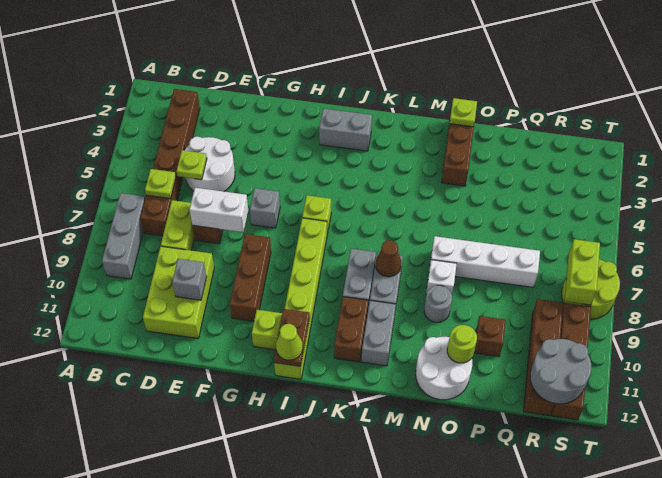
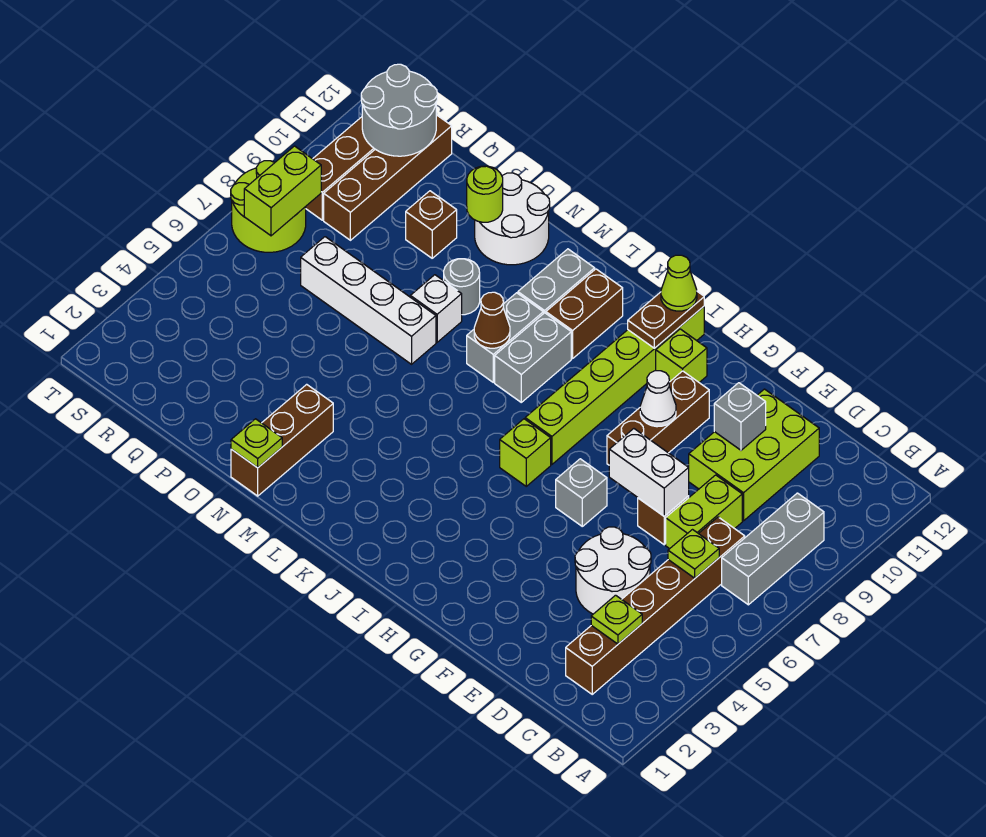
lime 1x1 plate [177,150,207,180] -> lime 1x1 plate moved to [591,595,642,644]
none -> white 1x1 cone [640,371,676,427]
grey 1x2 brick [319,108,372,151] -> none

